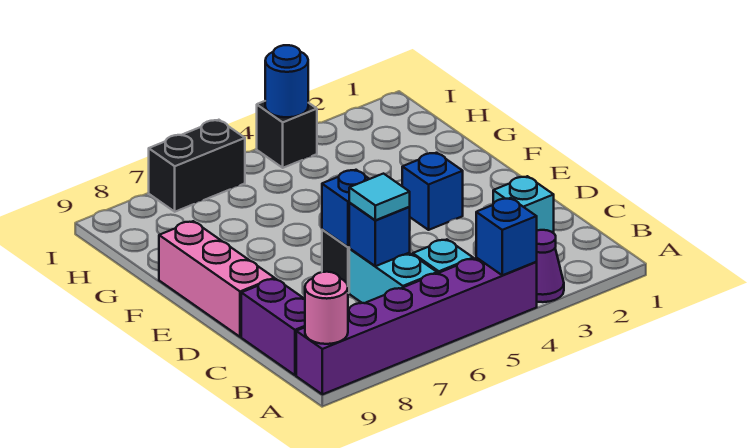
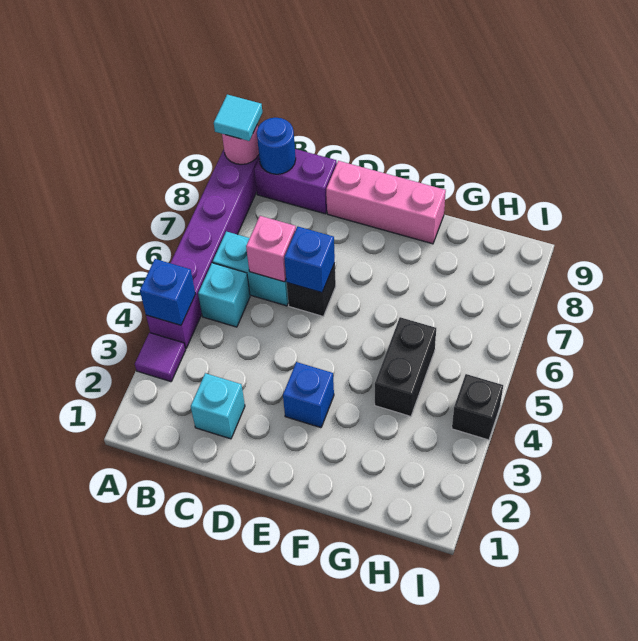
purple 1x1 cone [537,230,564,302] -> purple 1x1 tile [135,333,186,382]
blue 1x1 brick [349,203,410,266] -> pink 1x1 brick [246,216,296,282]
cyan 1x1 tile [349,174,410,220] -> cyan 1x1 tile moved to [214,95,262,141]
blue 1x1 round brick [265,45,308,117] -> blue 1x1 round brick moved to [257,118,296,174]
black 1x2 brick [149,120,245,212] -> black 1x2 brick moved to [375,317,436,416]

